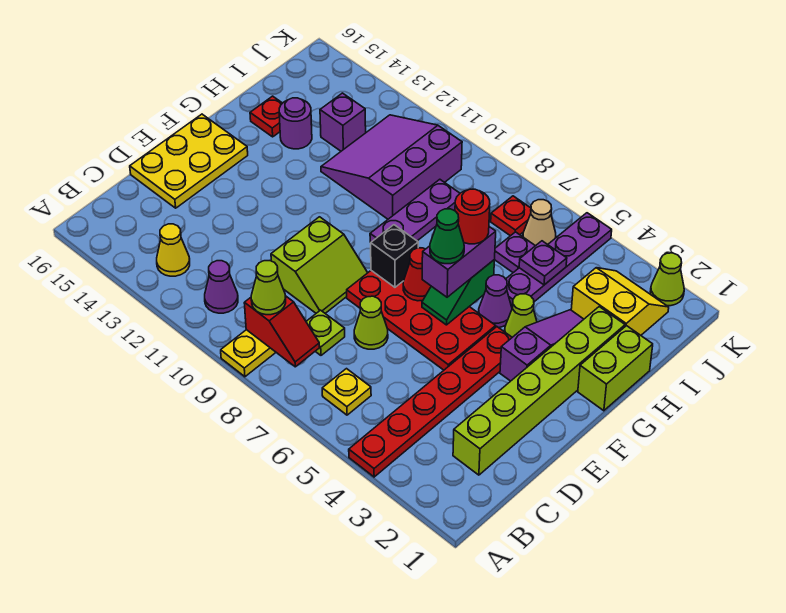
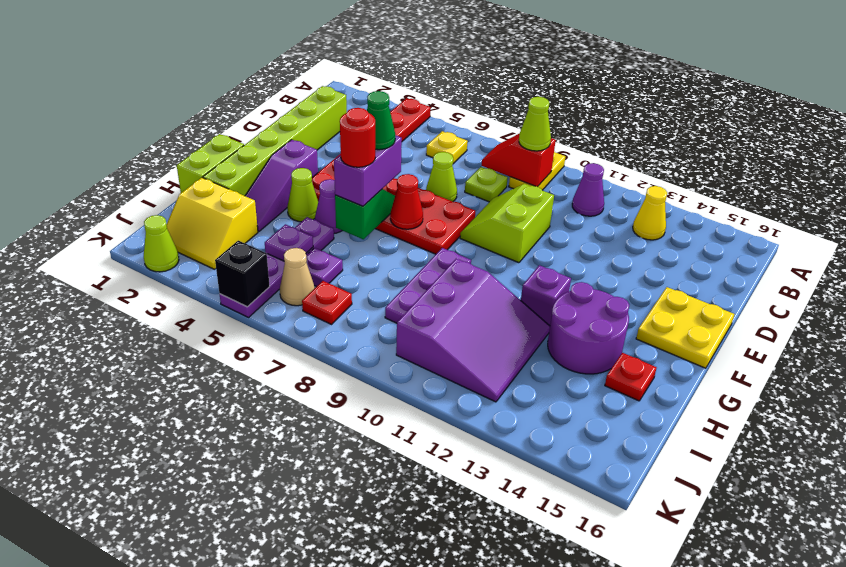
yellow 2x3 plate [130,114,248,208] -> yellow 2x2 plate [636,287,734,368]
black 1x1 brick [371,225,418,287] -> black 1x1 brick moved to [215,241,270,307]
purple 1x1 round brick [279,98,312,149] -> purple 2x2 round brick [548,282,629,374]
purple 1x1 brick [320,93,366,151] -> purple 1x1 brick moved to [521,265,571,326]

